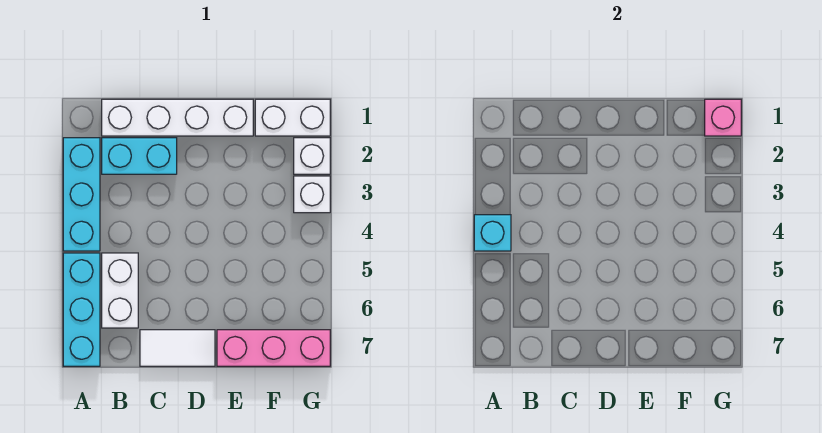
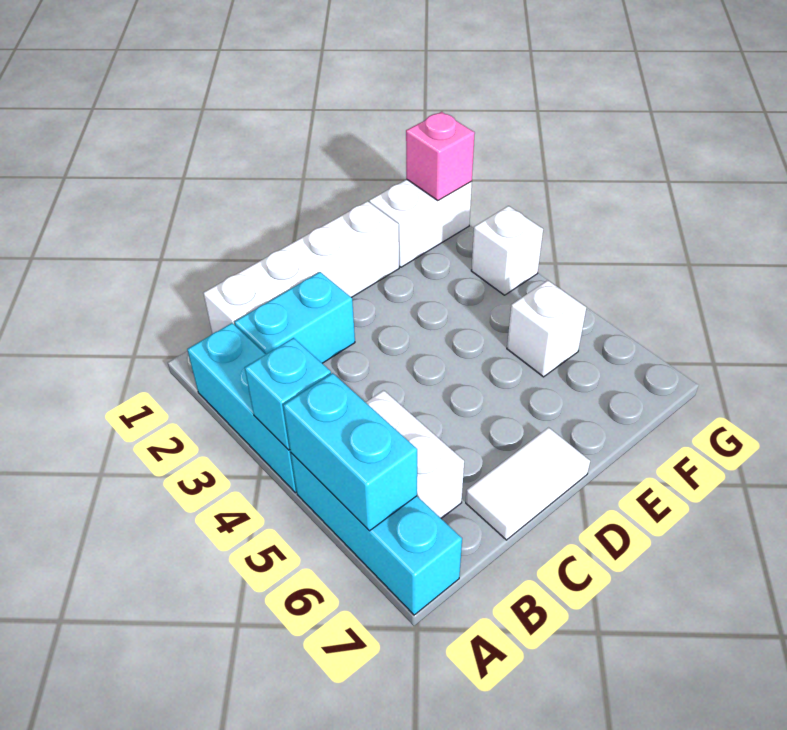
none -> cyan 1x2 brick [283,373,417,531]
pink 1x3 brick [217,330,330,366] -> none
white 1x1 brick [294,138,330,174] -> white 1x1 brick moved to [507,280,586,377]

